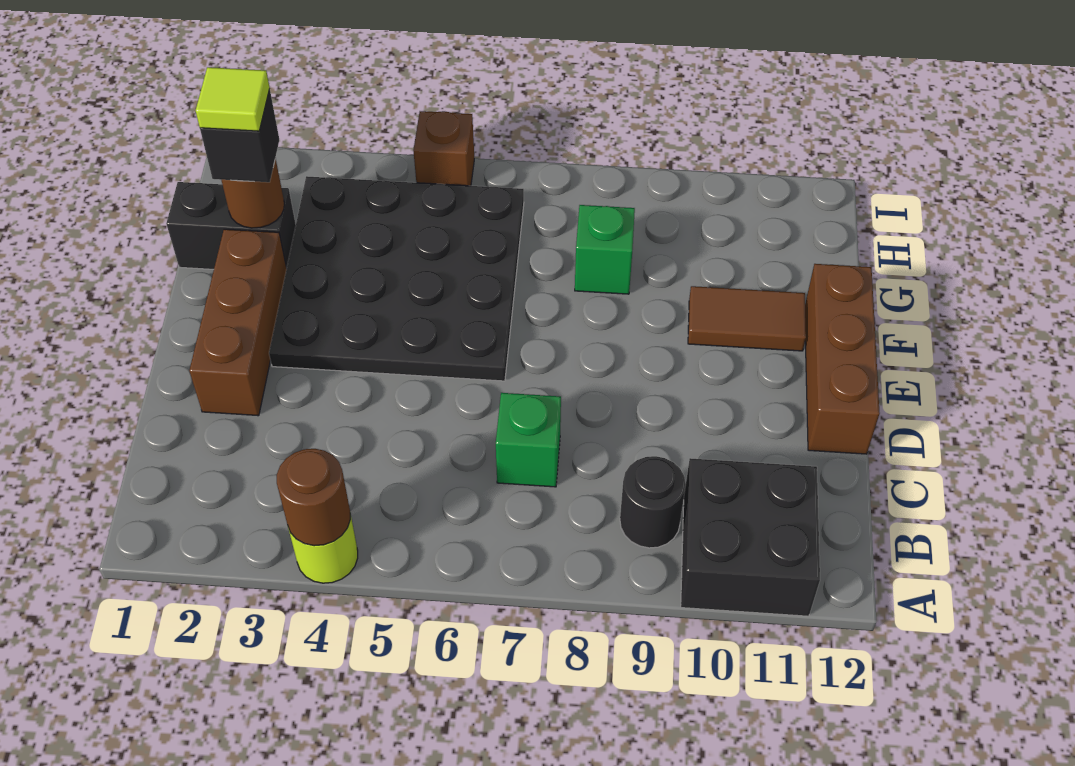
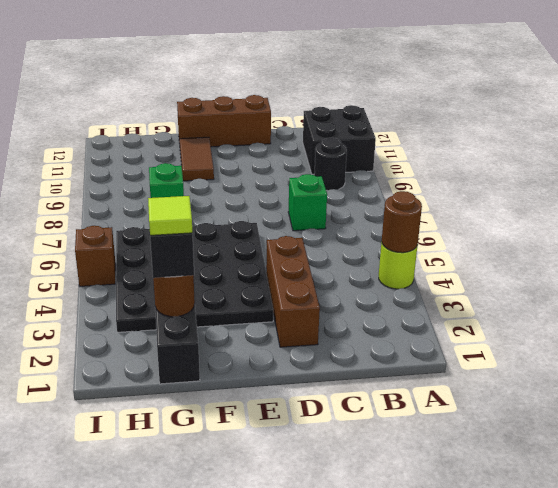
brown 1x3 brick [189,229,287,416] -> brown 1x3 brick turned to [266,236,320,347]

